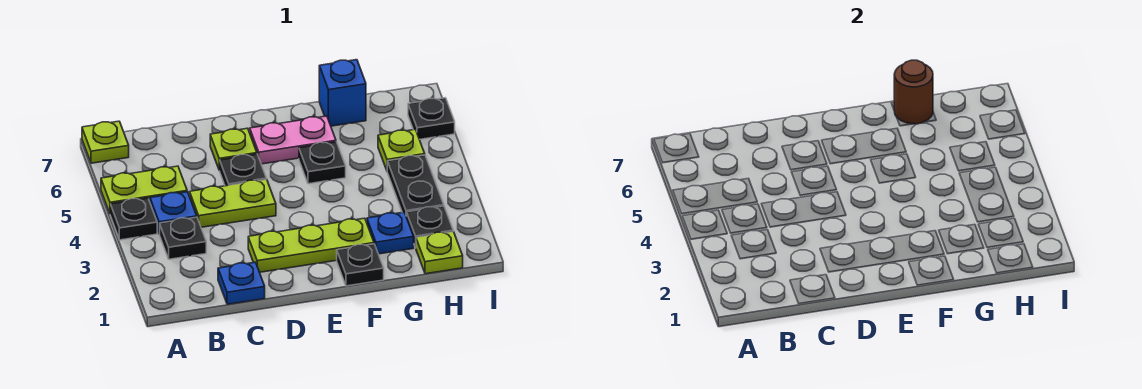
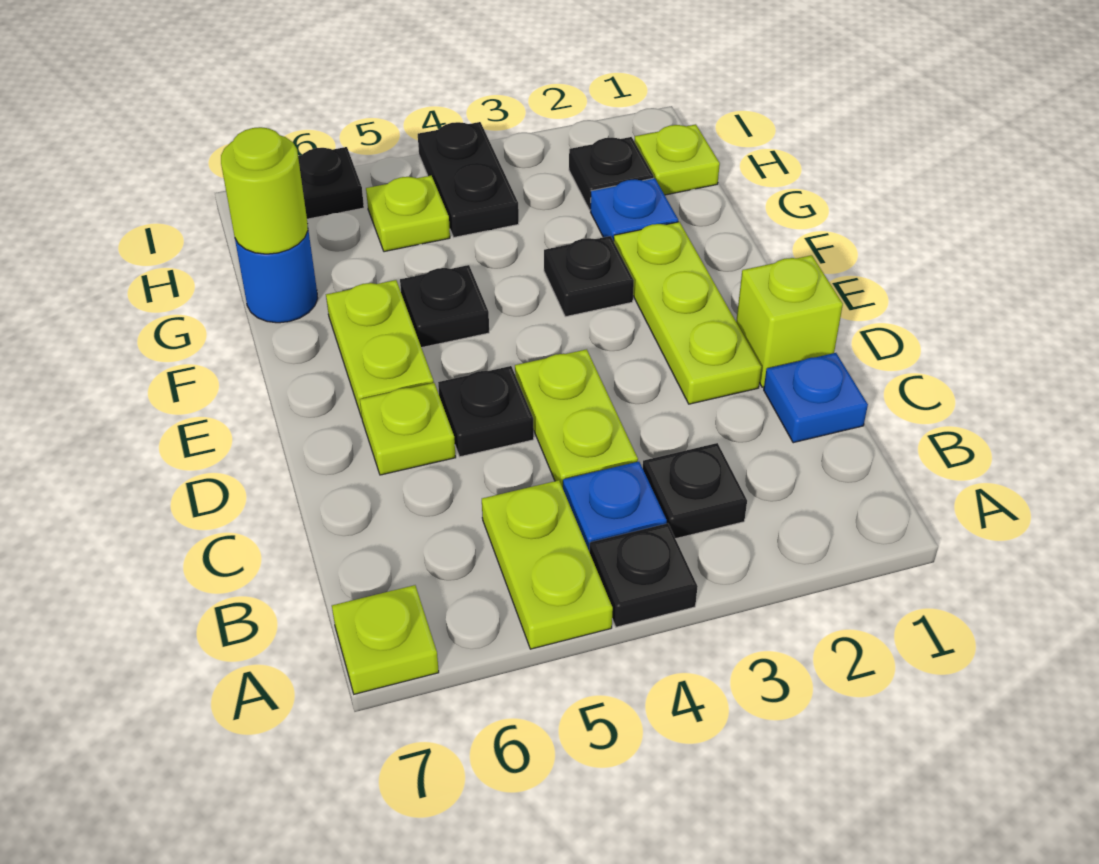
none -> lime 1x1 brick [736,255,843,387]
pink 1x2 plate [250,116,336,164] -> lime 1x2 plate [326,280,434,418]
black 1x1 plate [337,244,384,286] -> black 1x1 plate moved to [544,236,634,317]
blue 1x1 brick [319,60,366,126] -> blue 1x1 round brick [235,230,318,323]
brown 1x1 round brick [894,60,933,124] -> lime 1x1 round brick [221,127,308,254]
black 1x2 plate [387,155,444,215] -> black 1x2 plate turned to [418,122,519,237]

